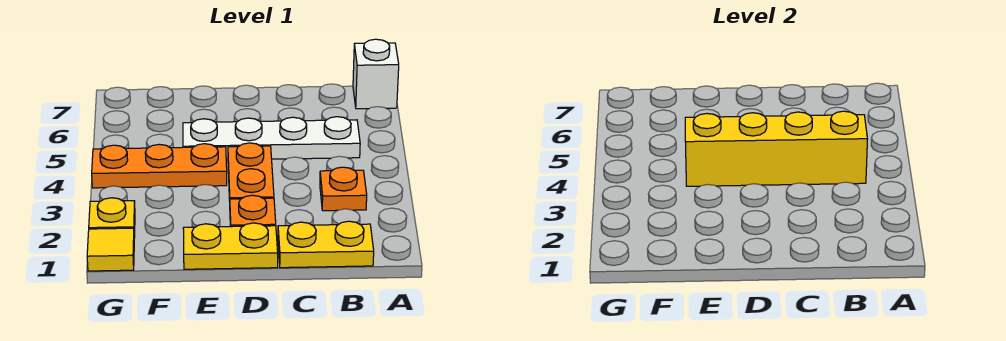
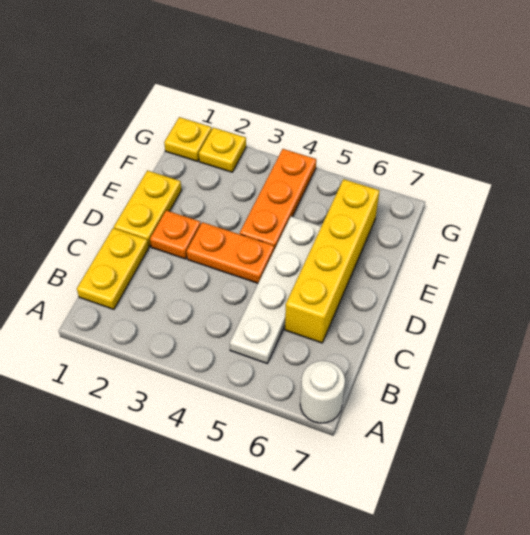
white 1x1 brick [353,39,399,109] -> white 1x1 round brick [300,361,345,423]
orange 1x1 plate [320,167,367,211] -> none
yellow 1x4 brick [685,111,867,186] -> yellow 1x4 brick moved to [285,179,379,343]
yellow 1x1 tile [87,228,134,271] -> yellow 1x1 plate [164,117,212,161]

